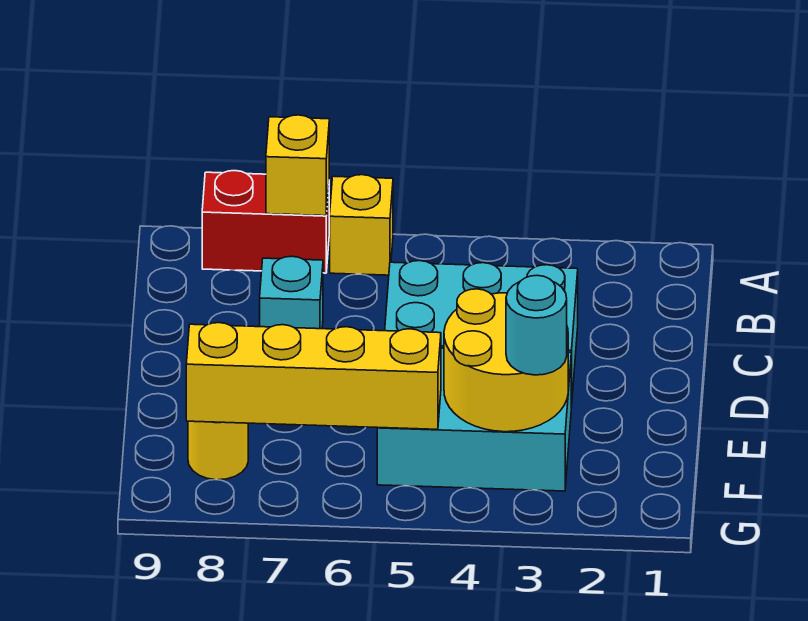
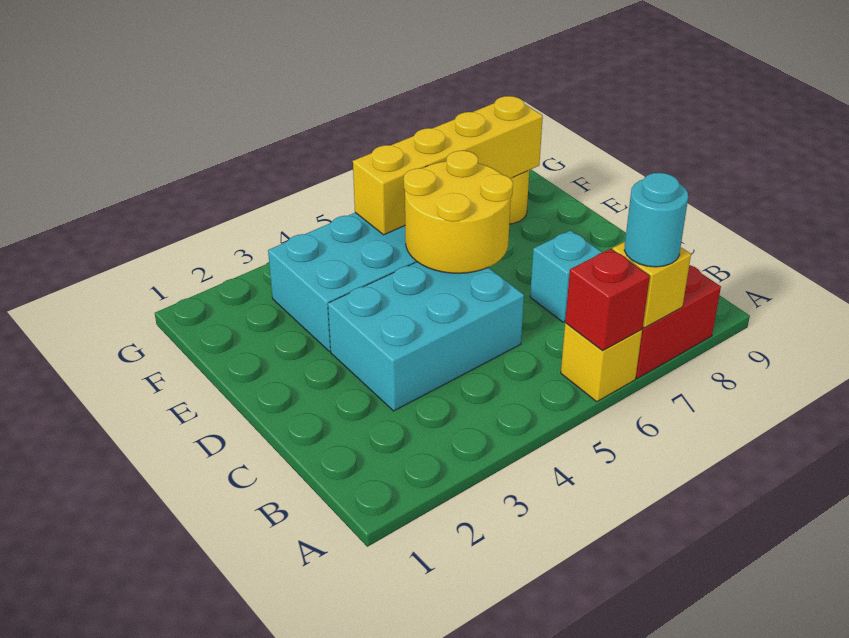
none -> red 1x1 brick [565,249,650,351]
yellow 2x2 round brick [444,289,568,432] -> yellow 2x2 round brick moved to [404,151,513,273]
cyan 1x1 round brick [506,275,567,375] -> cyan 1x1 round brick moved to [624,173,688,267]

